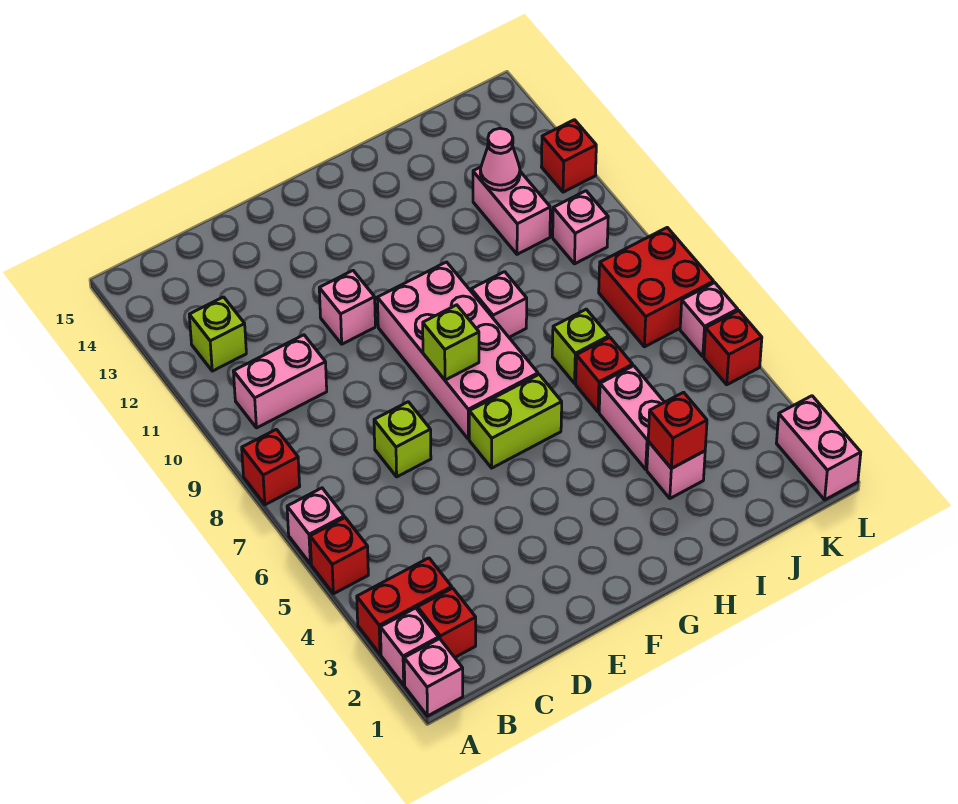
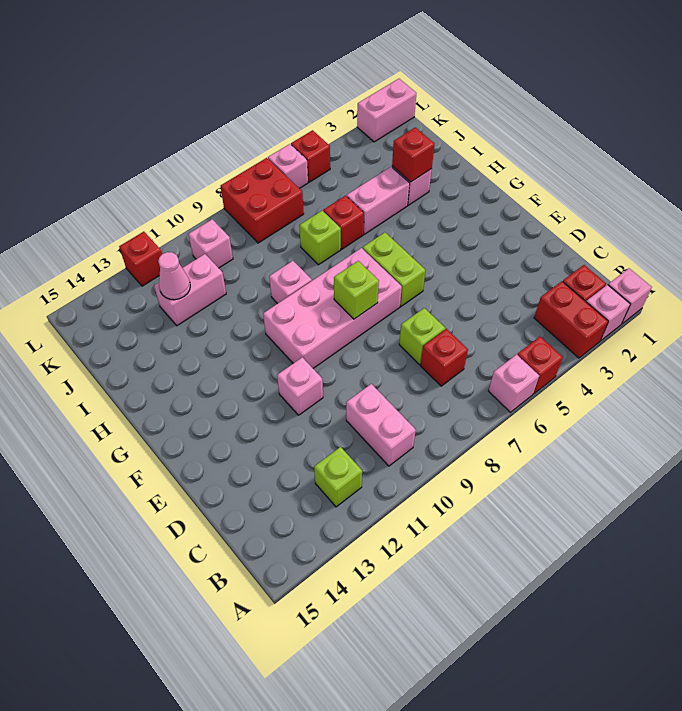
red 1x1 brick [242,429,300,505] -> red 1x1 brick moved to [420,329,468,386]

